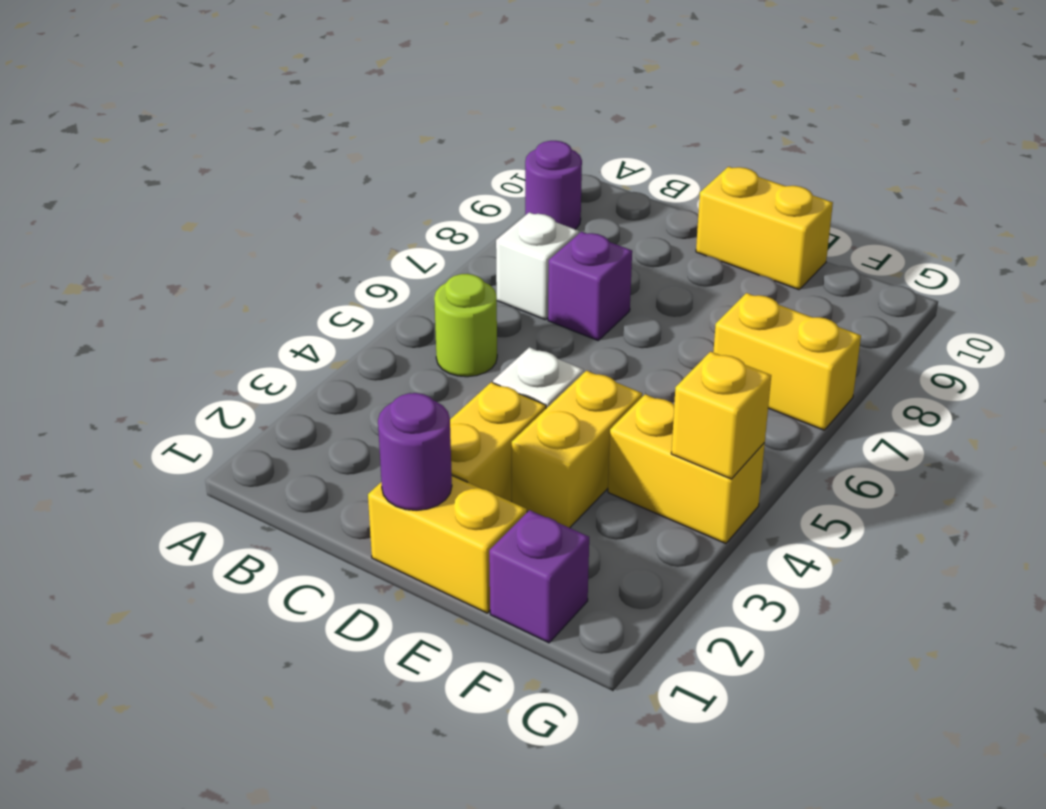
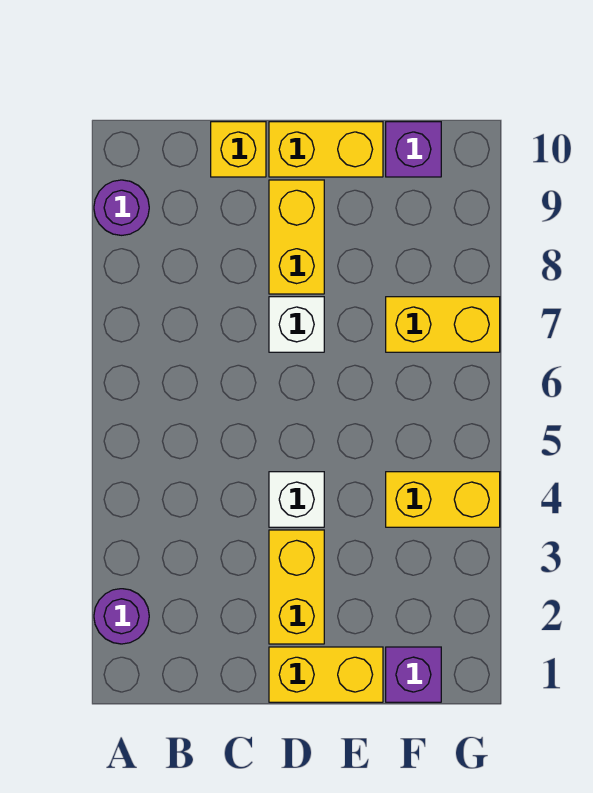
lime 1x1 round brick [434,274,497,377] -> none
white 1x1 brick [496,212,579,320] -> white 1x1 brick moved to [269,297,324,352]
purple 1x1 brick [548,232,632,340] -> purple 1x1 brick moved to [386,122,441,177]
purple 1x1 round brick [378,393,452,510] -> purple 1x1 round brick moved to [94,589,149,644]
yellow 1x2 brick [512,371,642,528] -> yellow 1x2 brick moved to [269,180,324,294]
yellow 1x1 brick [671,352,771,479] -> yellow 1x1 brick moved to [211,122,266,177]

